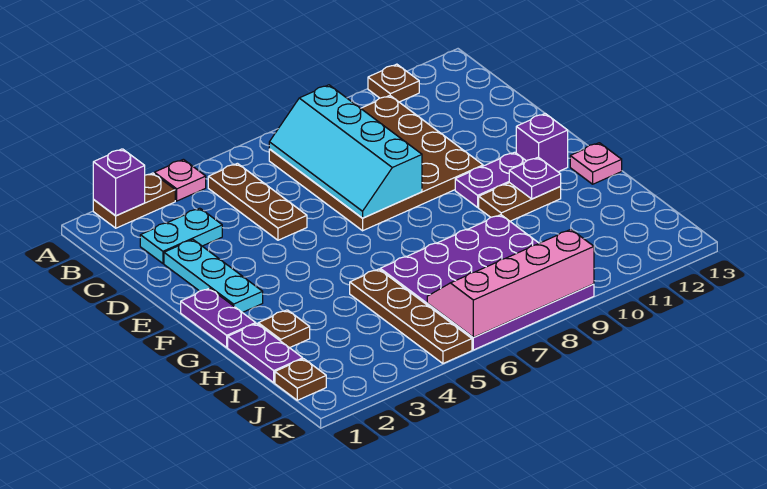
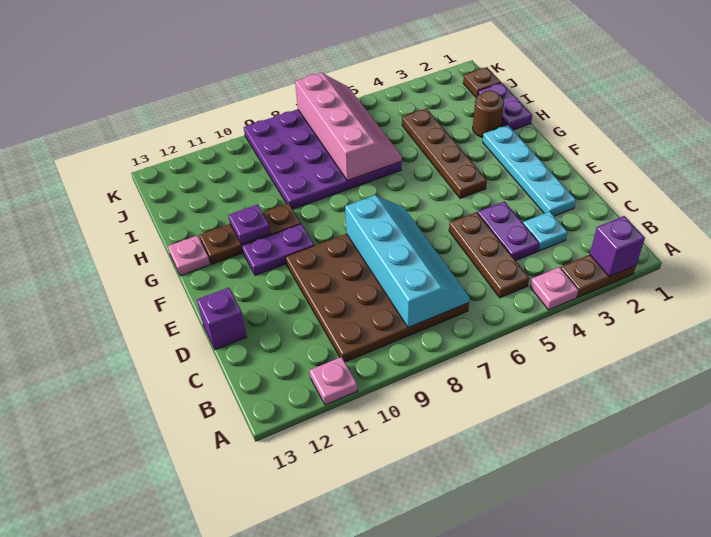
brown 1x1 plate [368,64,419,102] -> pink 1x1 plate [310,357,357,405]
cyan 1x2 plate [140,208,222,263] -> cyan 1x1 plate [523,212,568,251]
cyan 1x3 plate [164,240,263,313] -> cyan 1x4 plate [483,125,576,216]
purple 1x2 plate [181,288,256,347] -> purple 1x2 plate moved to [478,201,539,261]
purple 1x1 brick [516,114,568,172] -> purple 1x1 brick moved to [197,288,247,350]
brown 1x2 plate [479,183,561,221] -> brown 1x3 plate [199,203,301,264]
brown 1x1 plate [258,310,310,348] -> brown 1x1 round brick [473,91,504,137]
brown 1x4 plate [350,269,472,363] -> brown 1x4 plate moved to [402,108,487,198]
pink 2x4 slope [427,229,594,338] -> pink 2x4 slope turned to [295,73,402,181]

